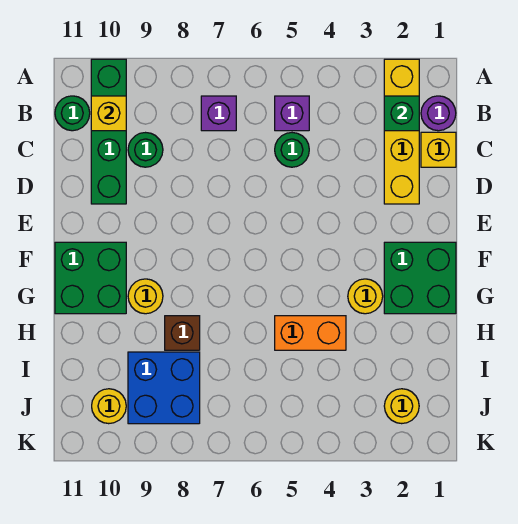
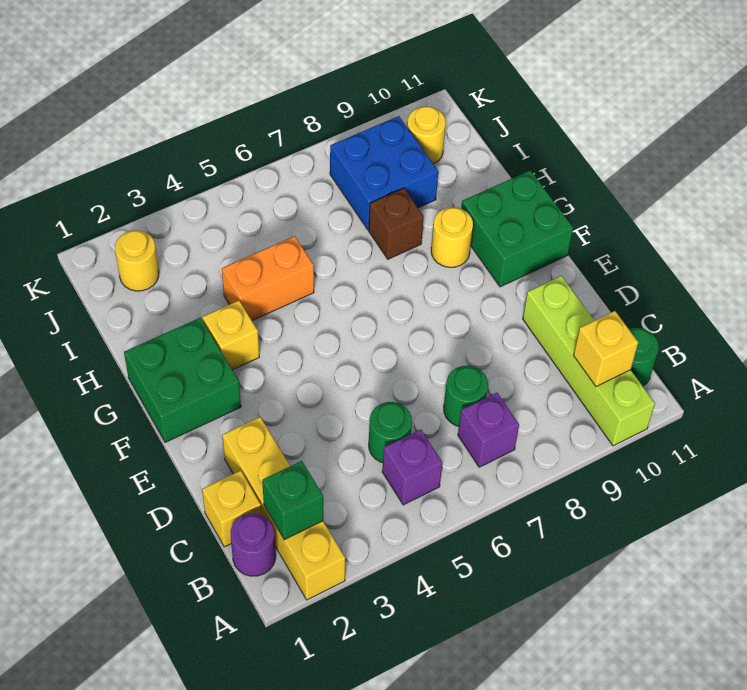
green 1x4 brick [91,59,126,204] -> lime 1x4 brick [523,276,655,446]
green 1x1 round brick [128,133,163,167] -> green 1x1 round brick moved to [444,366,488,426]
yellow 1x1 round brick [348,279,383,314] -> yellow 1x1 brick [203,301,259,370]

